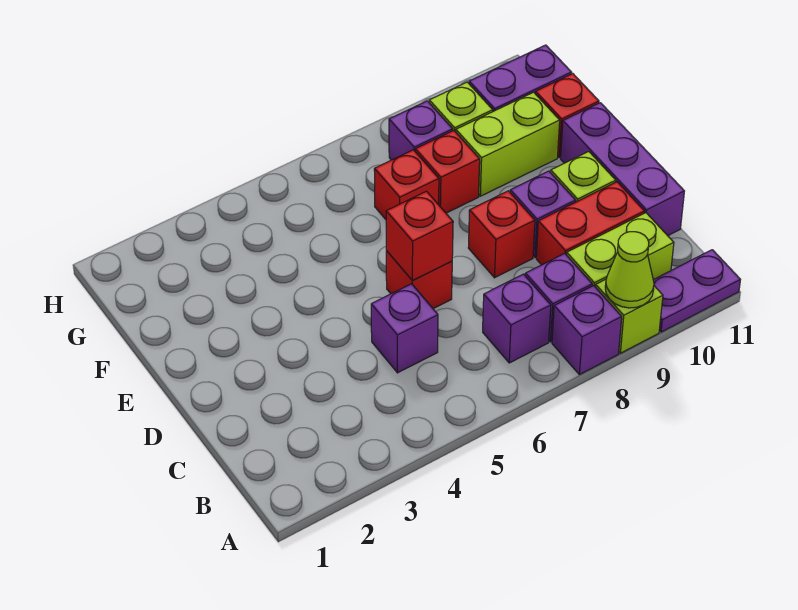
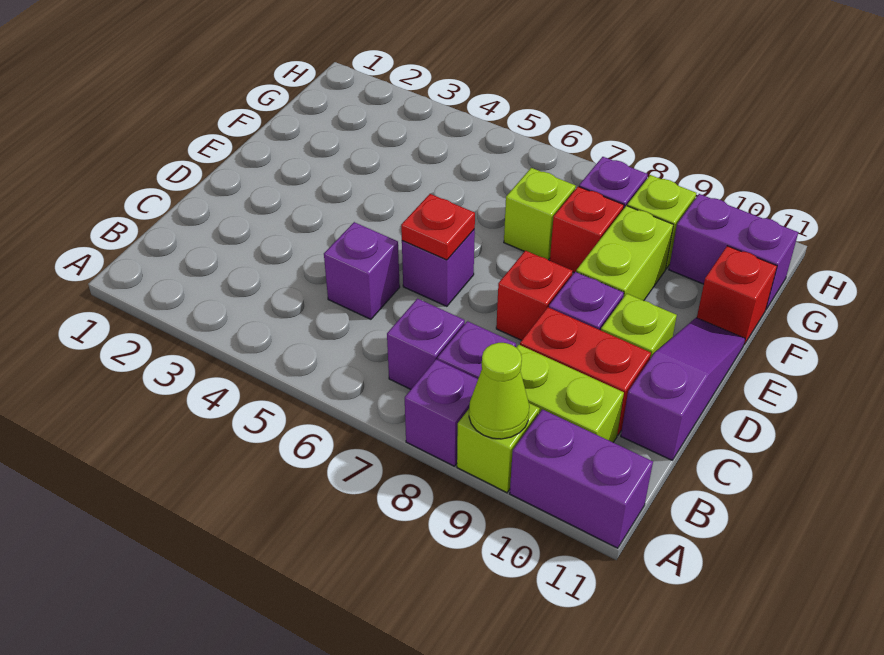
purple 1x2 plate [653,250,740,332] -> purple 1x2 brick [510,409,653,548]
purple 1x3 brick [561,103,684,236] -> purple 1x3 slope [621,318,745,460]
red 1x1 brick [386,251,452,309] -> purple 1x1 brick [402,229,475,306]
red 1x1 brick [386,191,453,280] -> red 1x1 plate [401,194,475,260]
red 1x1 brick [374,150,439,219] -> lime 1x1 brick [504,168,576,260]
lime 1x2 brick [456,92,560,196] -> lime 1x2 brick turned to [576,206,673,301]

